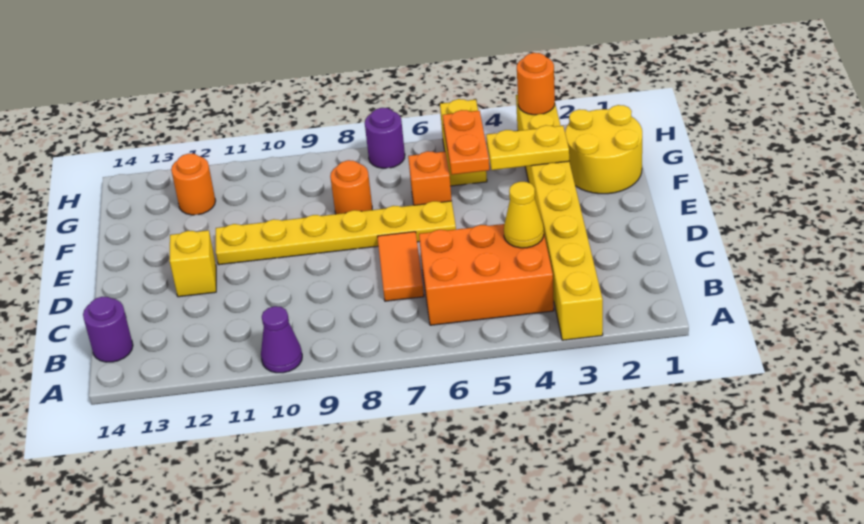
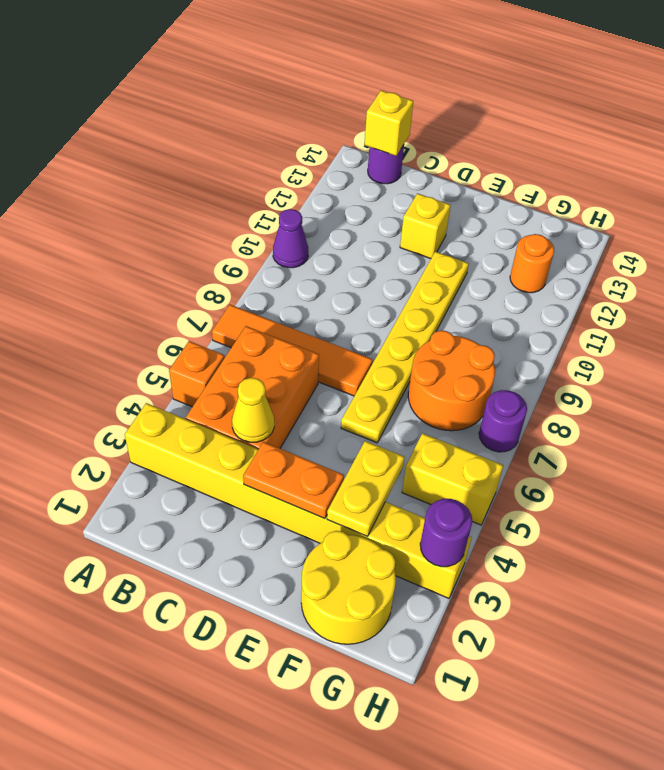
none -> yellow 1x1 brick [364,90,413,156]
orange 1x2 tile [377,232,424,301] -> orange 1x4 tile [212,305,373,396]
orange 1x2 plate [443,110,489,175] -> orange 1x2 plate moved to [243,442,344,519]
orange 1x1 brick [408,151,452,205] -> orange 1x1 brick moved to [169,341,225,407]
orange 1x1 round brick [330,160,372,214] -> orange 2x2 round brick [408,330,495,431]
orange 1x1 round brick [517,53,555,115] -> purple 1x1 round brick [420,499,472,567]

